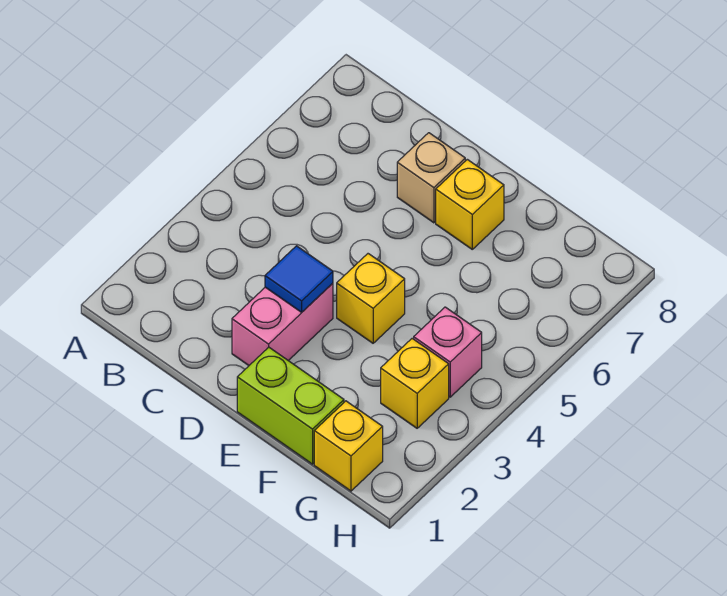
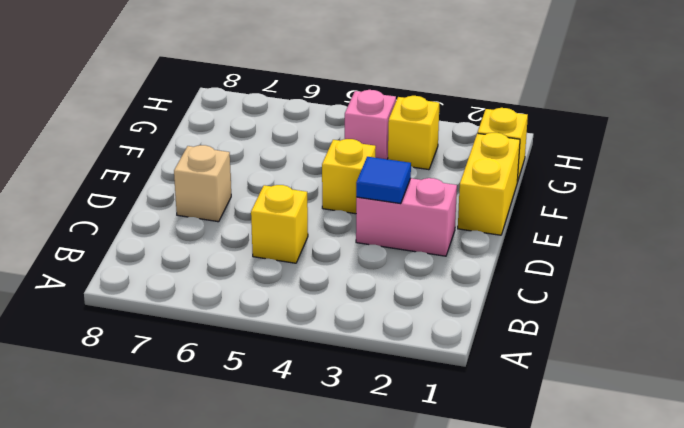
lime 1x2 brick [237,347,344,464] -> yellow 1x2 brick [458,133,520,235]
yellow 1x1 brick [436,159,504,249] -> yellow 1x1 brick moved to [251,185,308,263]

